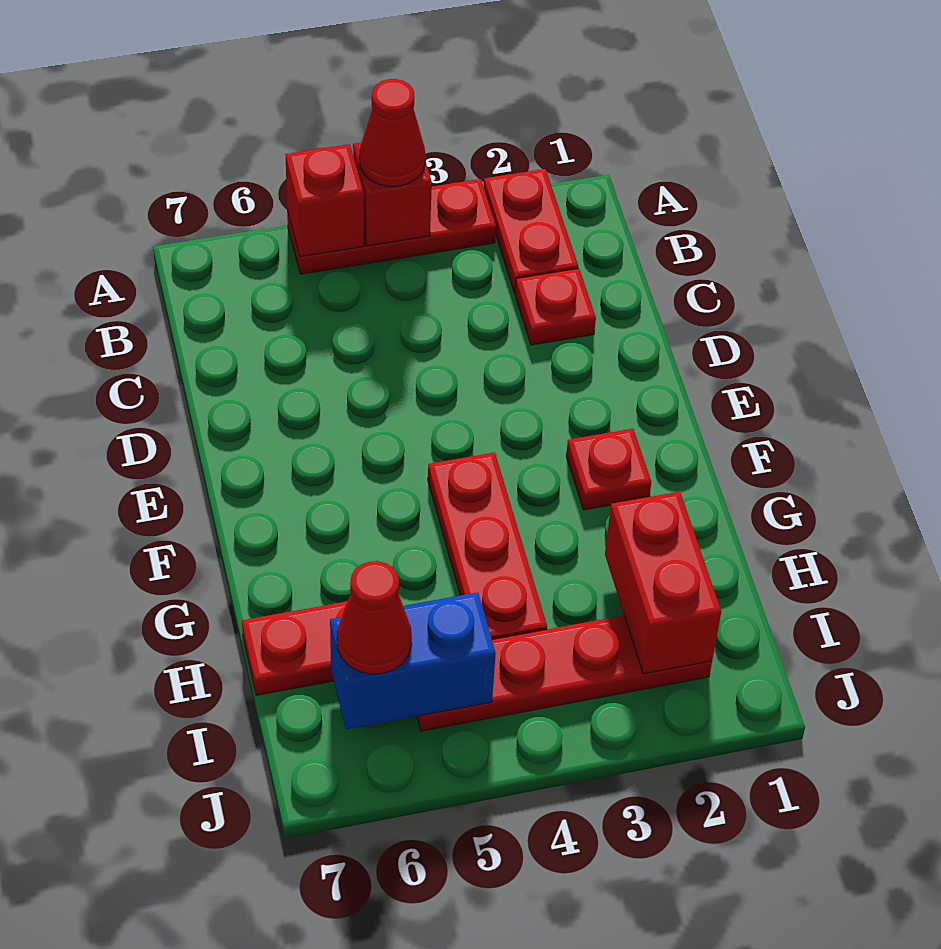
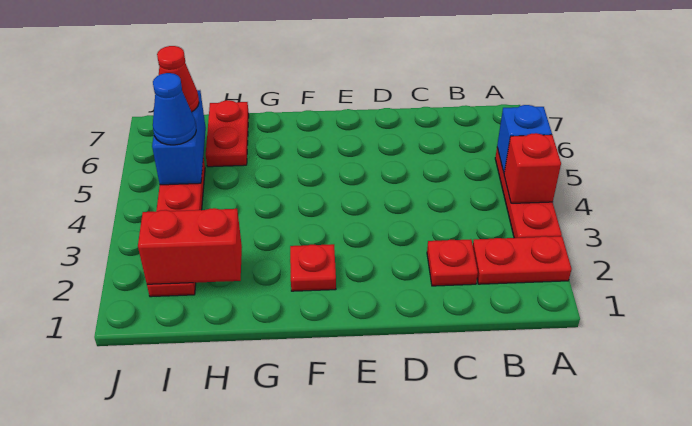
red 1x1 cone [359,79,425,186] -> none
red 1x1 brick [285,144,364,257] -> blue 1x1 brick [497,105,552,173]
red 1x3 plate [428,452,547,639] -> none
none -> blue 1x1 cone [153,73,196,145]

